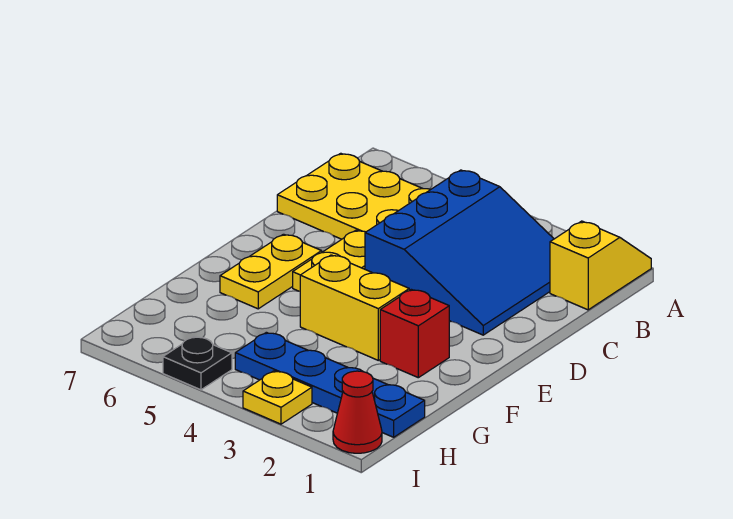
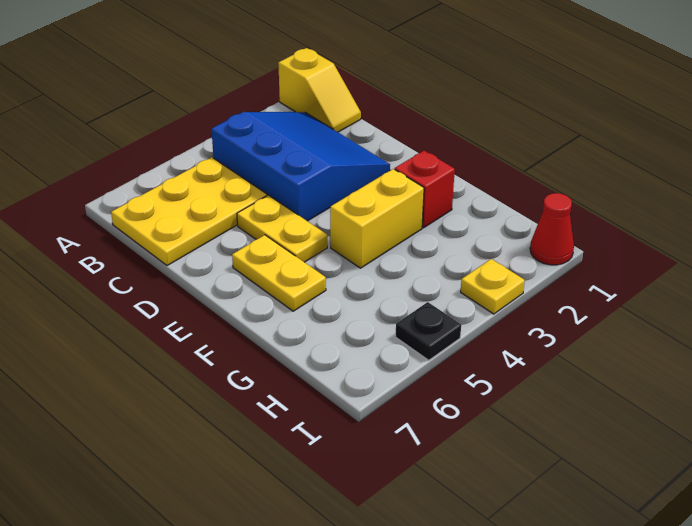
yellow 1x2 slope [550,221,651,310] -> yellow 1x2 slope turned to [278,48,361,132]
blue 1x4 plate [235,332,425,437] -> none

